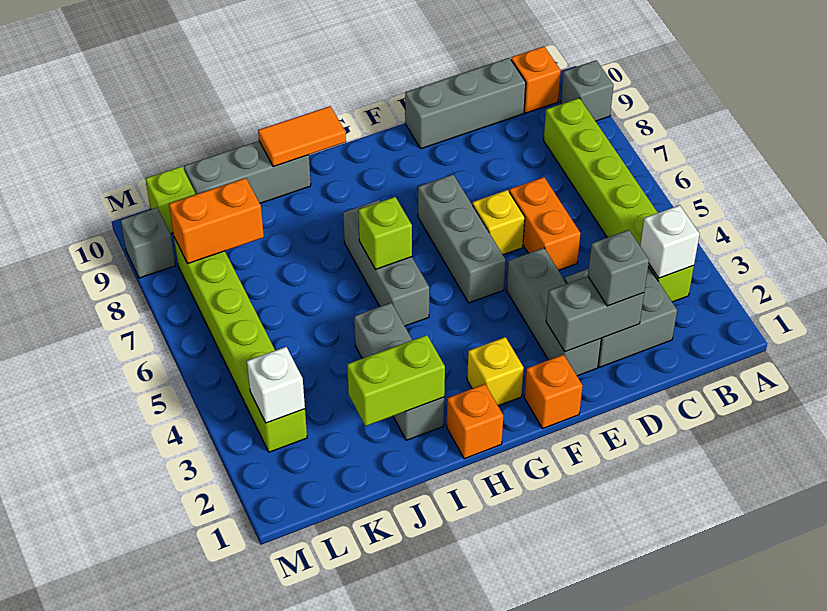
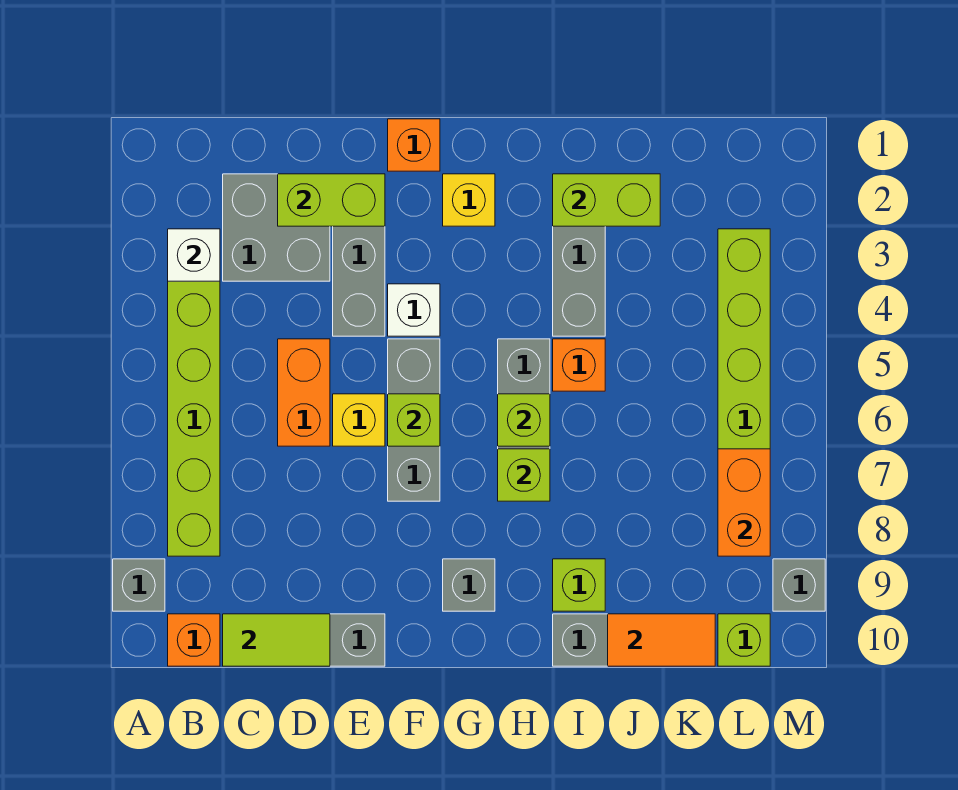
none -> lime 1x2 tile [223,614,330,666]
grey 1x2 brick [546,276,644,352] -> lime 1x2 brick [278,174,385,226]
grey 1x1 brick [588,230,649,306] -> grey 1x1 brick moved to [443,559,495,611]
none -> lime 1x1 brick [388,394,440,446]
orange 1x1 brick [447,384,503,459] -> orange 1x1 brick moved to [553,339,605,391]
none -> lime 1x1 brick [498,449,550,501]
orange 1x2 tile [258,106,346,167] -> orange 1x2 tile moved to [608,614,715,666]
none -> lime 1x1 brick [553,559,605,611]
orange 1x2 brick [169,178,264,264] -> orange 1x2 brick turned to [718,449,770,556]
white 1x1 brick [247,347,305,423] -> white 1x1 brick moved to [388,284,440,336]

